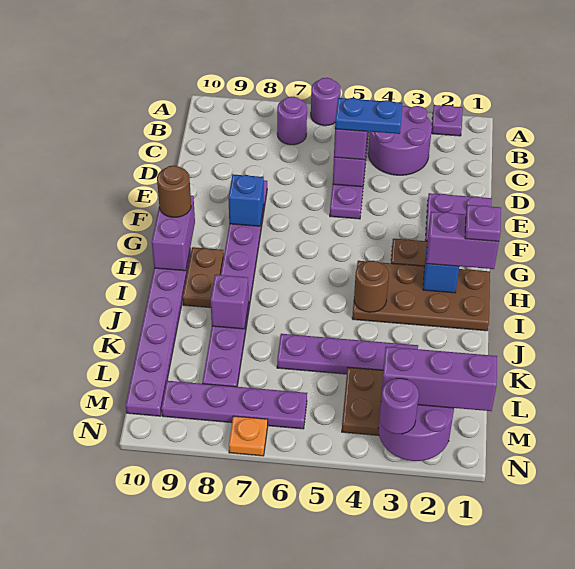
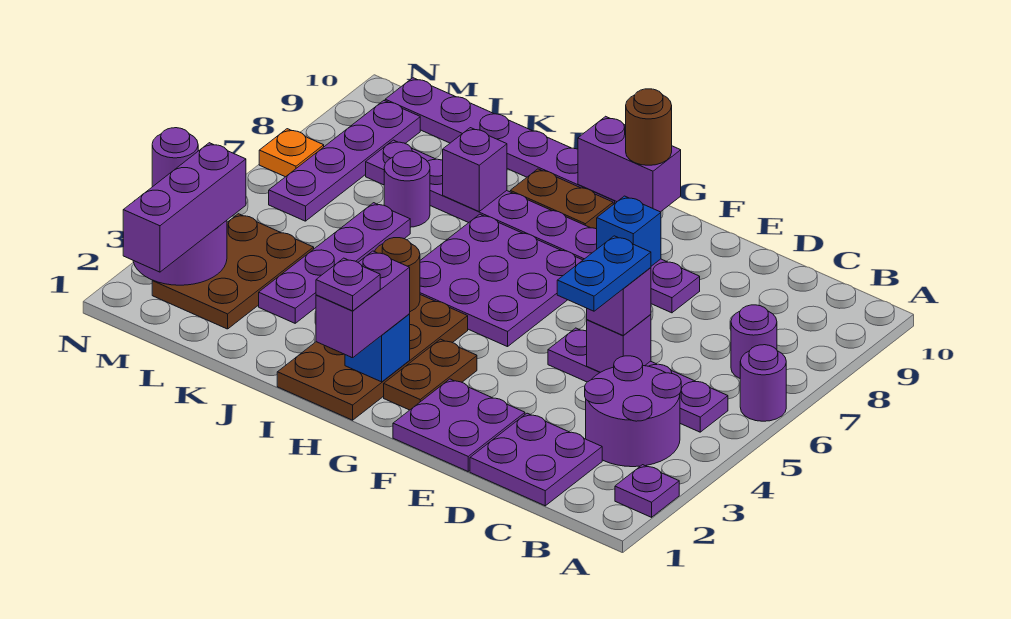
none -> purple 2x2 plate [470,413,602,506]
none -> purple 3x3 plate [420,214,583,347]
none -> purple 1x1 round brick [384,151,430,227]

